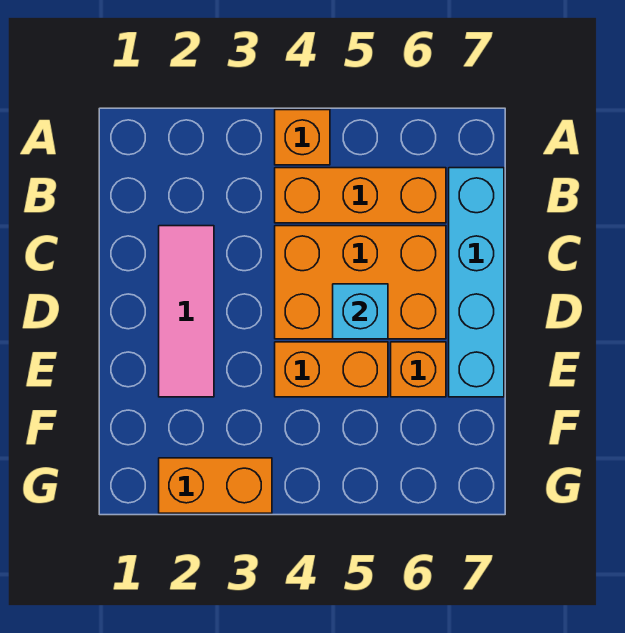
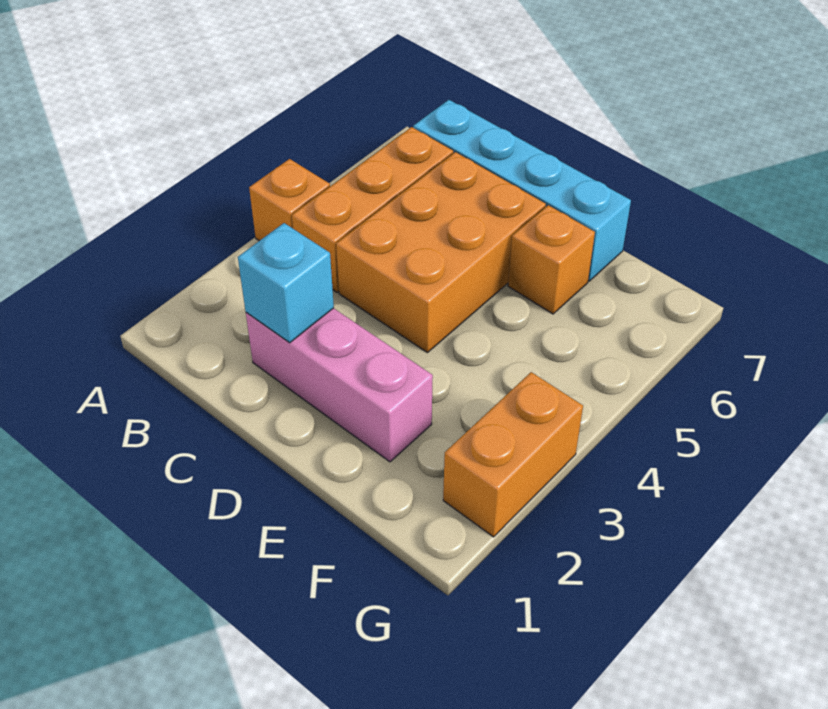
pink 1x3 tile [159,226,214,397] -> pink 1x3 brick [246,308,433,462]
cyan 1x1 brick [333,284,388,339] -> cyan 1x1 brick moved to [238,223,334,343]
orange 1x2 brick [275,342,388,397] -> none

